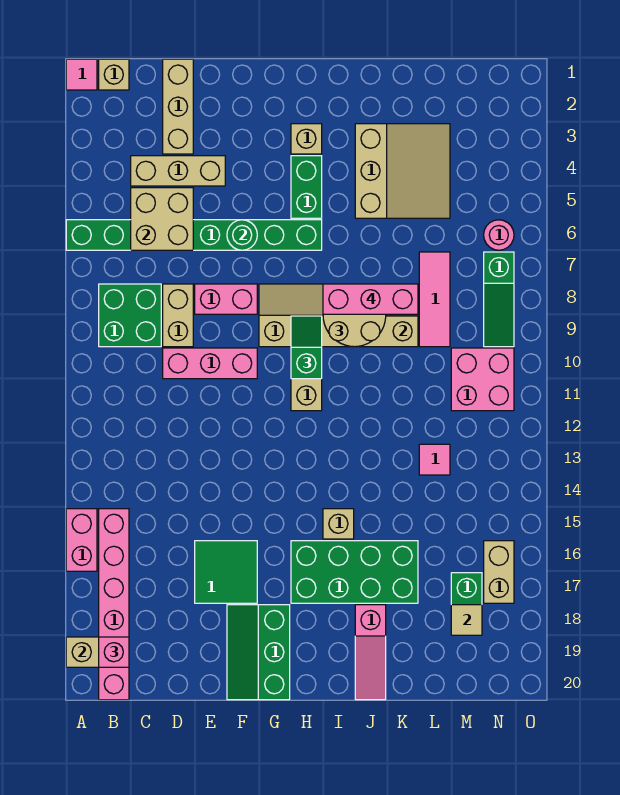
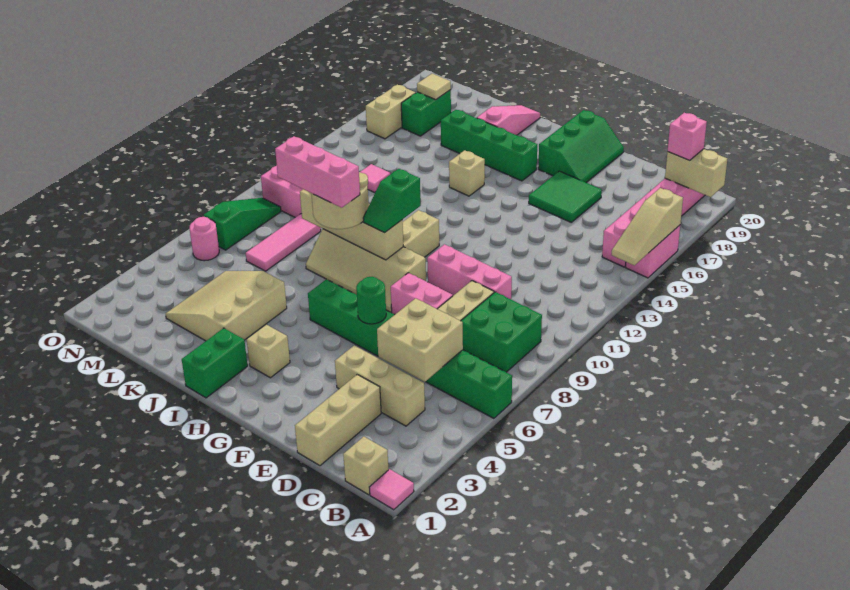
none -> tan 1x3 slope [611,188,683,265]
green 1x2 brick [291,156,322,218] -> green 1x2 brick moved to [182,328,248,398]
green 2x4 brick [291,541,418,603] -> green 1x4 brick [441,110,537,181]

